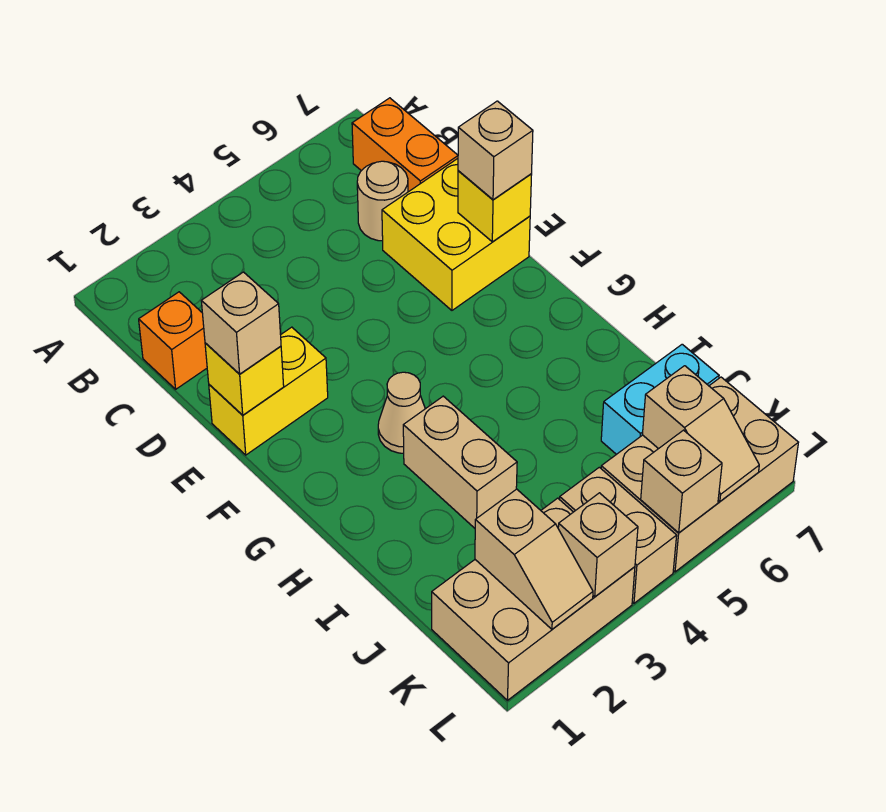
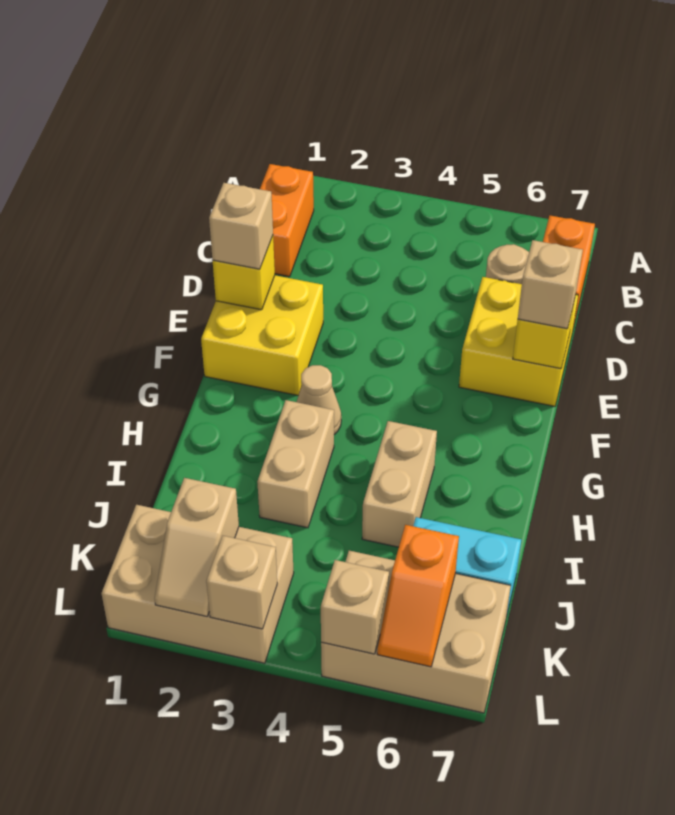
orange 1x1 brick [139,292,207,389] -> orange 1x2 brick [260,164,314,277]
yellow 1x2 brick [209,327,328,455] -> yellow 2x2 brick [201,275,323,396]
tan 1x2 brick [560,467,677,603] -> tan 1x2 brick moved to [362,421,437,547]
tan 1x2 slope [642,366,759,502] -> orange 1x2 slope [377,525,459,667]

